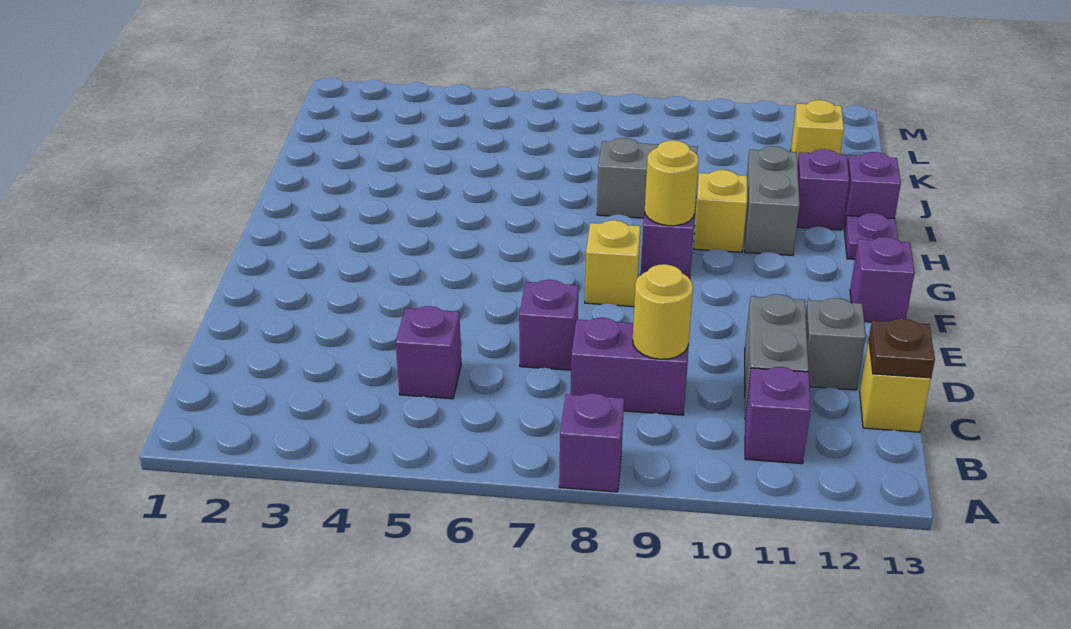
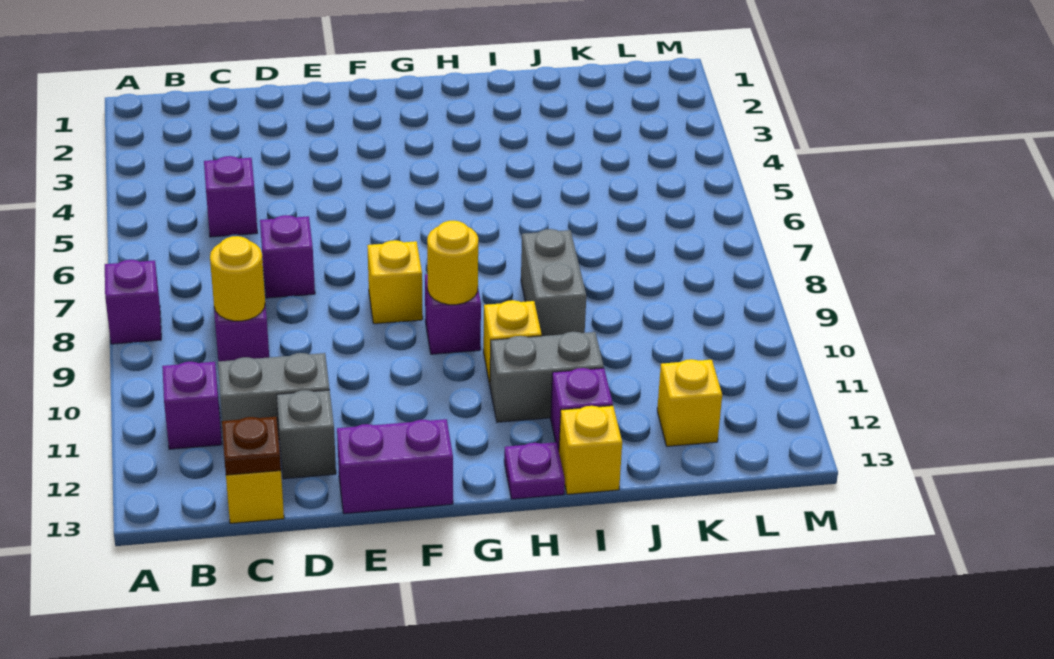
purple 1x1 brick [850,237,915,322] -> purple 1x2 brick [337,419,453,514]
purple 1x1 brick [843,152,901,230] -> yellow 1x1 brick [559,406,622,494]

